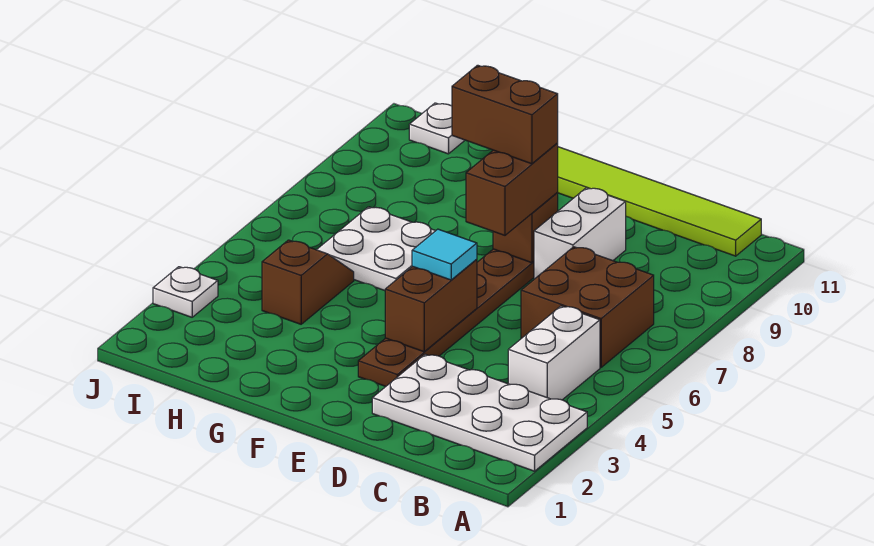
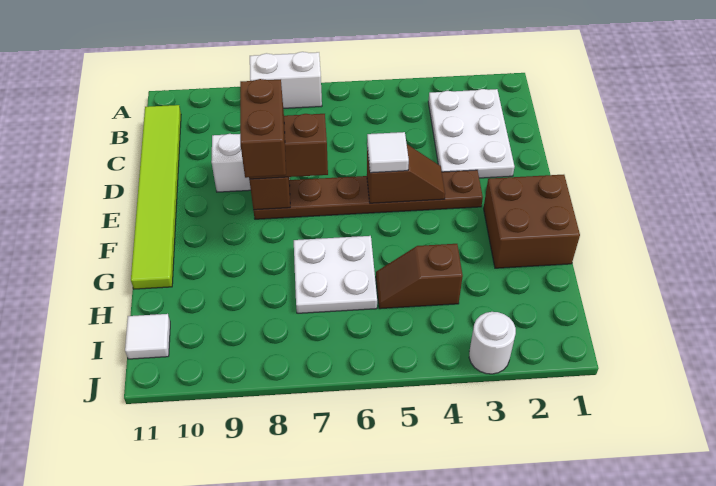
white 2x4 plate [372,354,587,471] -> white 2x3 plate [428,89,514,178]
white 1x2 brick [508,306,600,400] -> white 1x2 brick moved to [250,52,322,108]
brown 2x2 brick [521,247,654,367] -> brown 2x2 brick moved to [484,175,580,268]
brown 1x2 brick [385,259,477,352] -> brown 1x2 slope [367,144,445,203]
cyan 1x1 tile [412,229,477,280] -> white 1x1 tile [367,132,409,173]
white 1x1 plate [409,103,465,154] -> white 1x1 tile [125,314,170,359]
white 1x1 plate [153,267,218,317] -> white 1x1 round brick [469,312,516,374]

